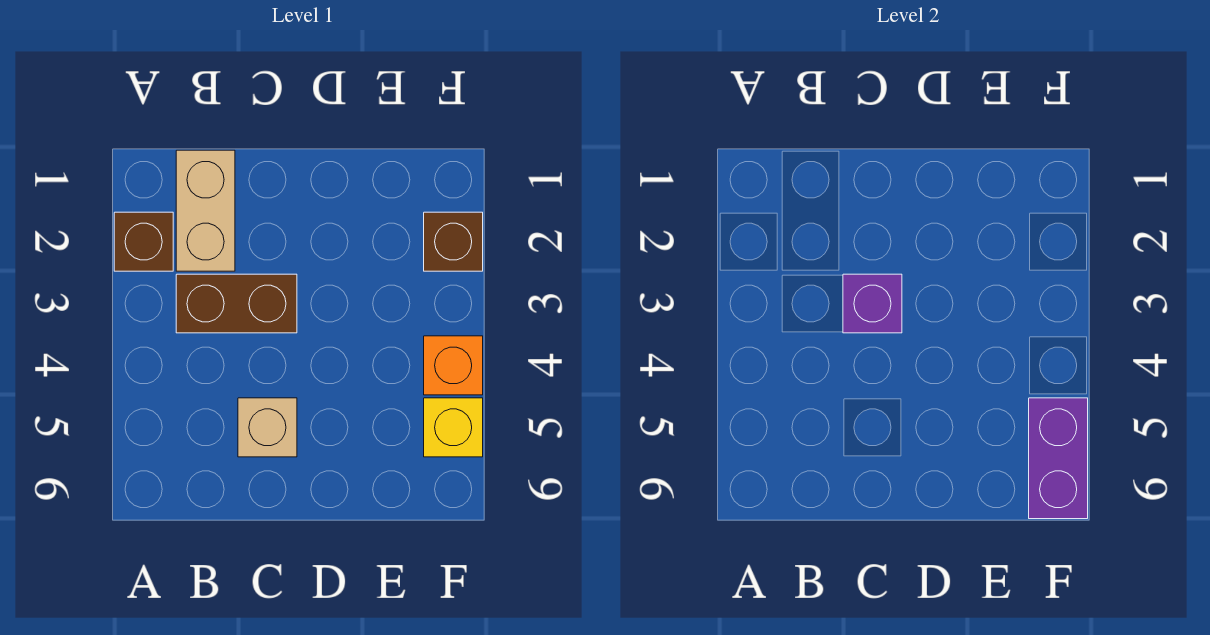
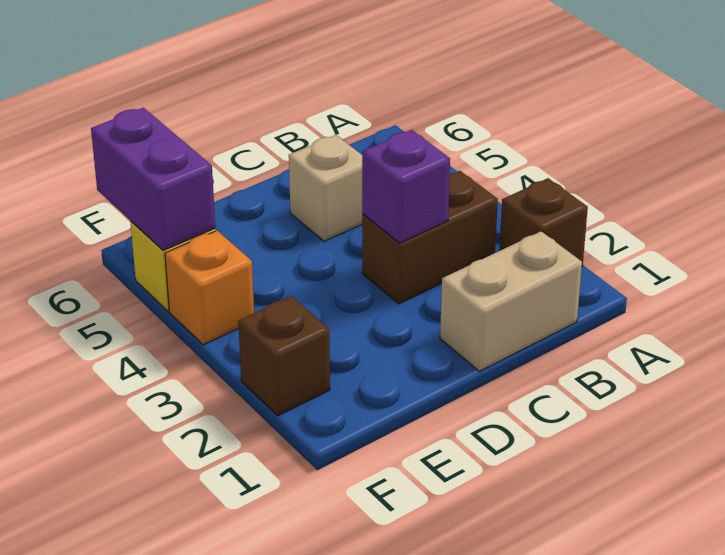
tan 1x2 brick [176,150,235,271] -> tan 1x2 brick turned to [440,231,582,371]

